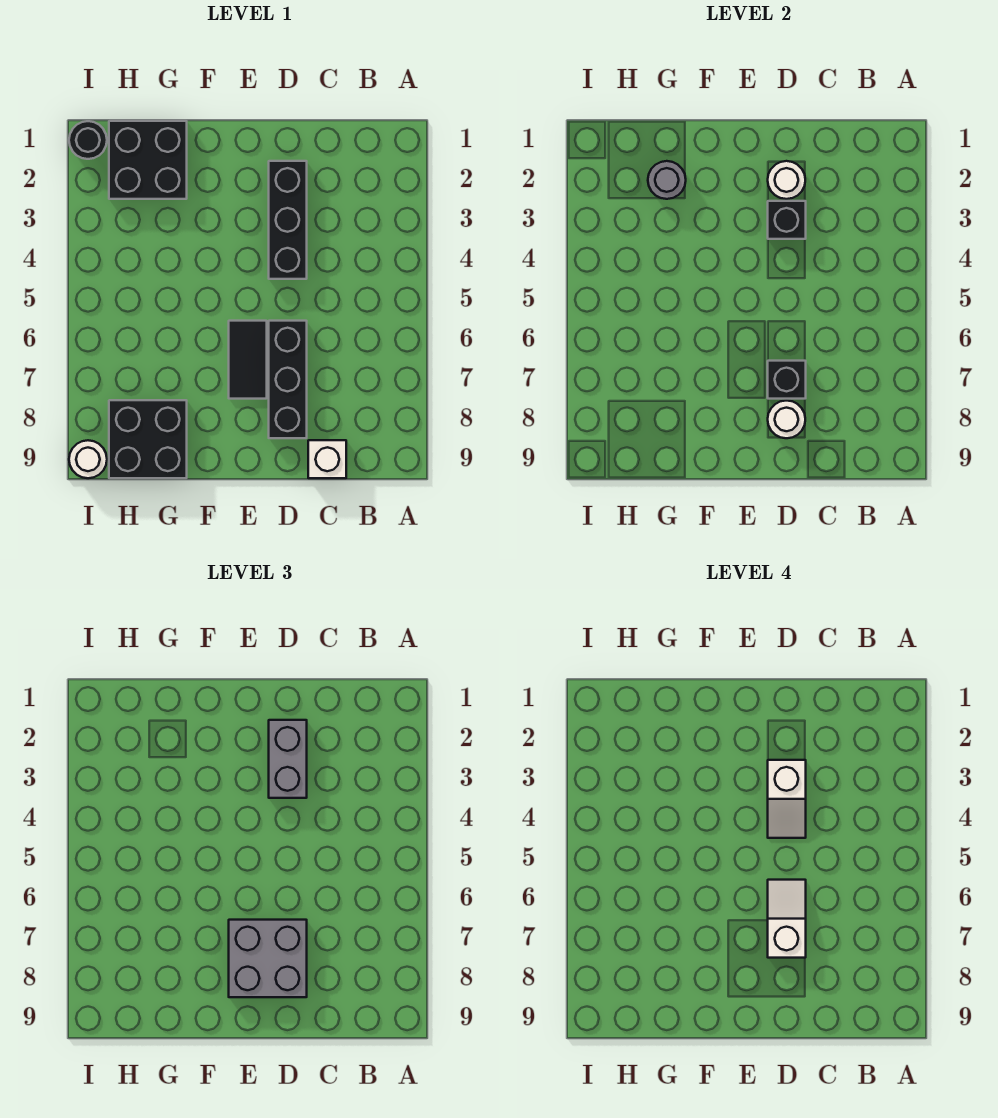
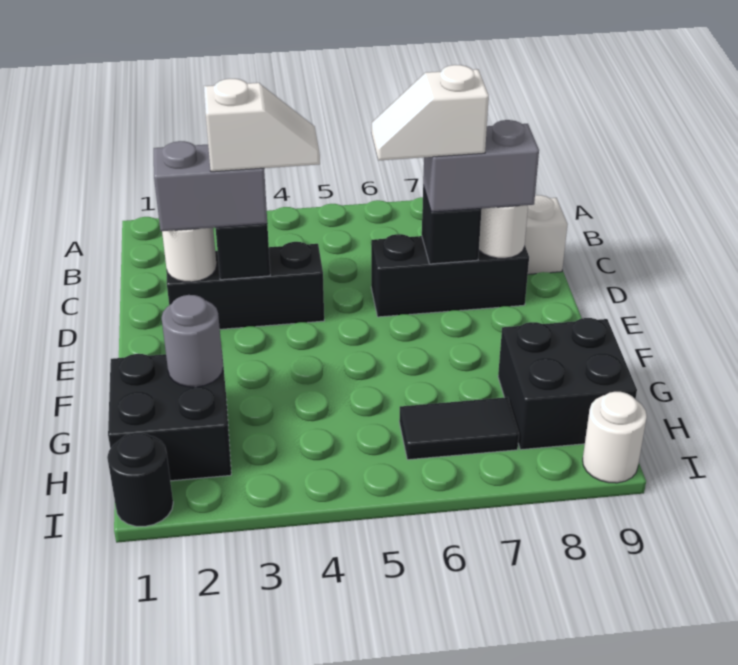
grey 2x2 brick [229,920,307,997] -> grey 1x2 brick [423,120,539,212]
black 1x2 tile [229,321,267,399] -> black 1x2 tile moved to [399,397,519,460]

